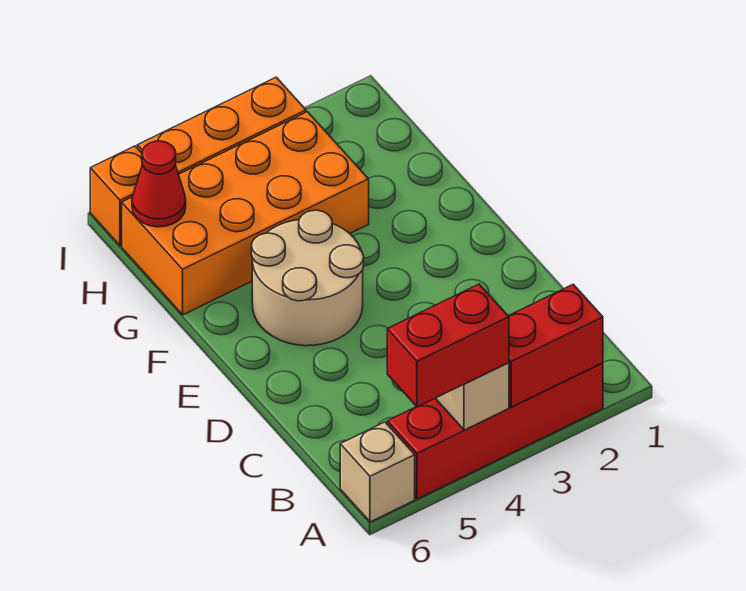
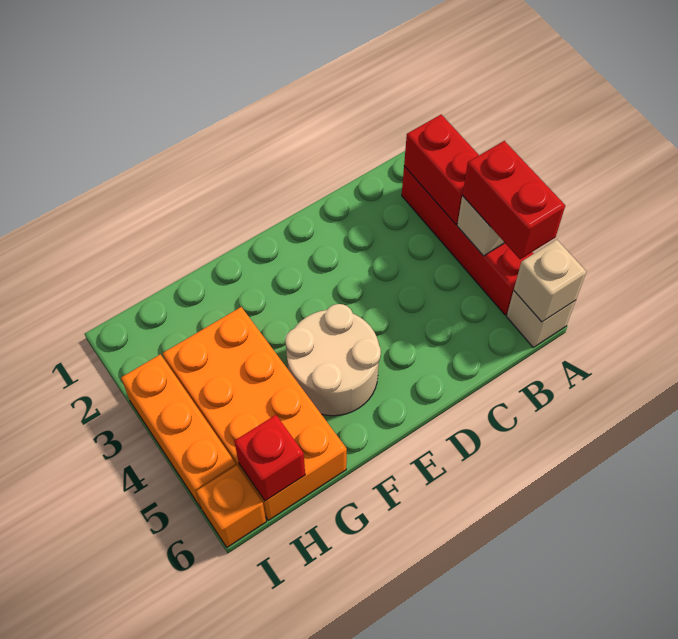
none -> tan 1x1 brick [514,240,587,322]
red 1x1 cone [132,141,186,227] -> red 1x1 brick [234,415,305,501]

